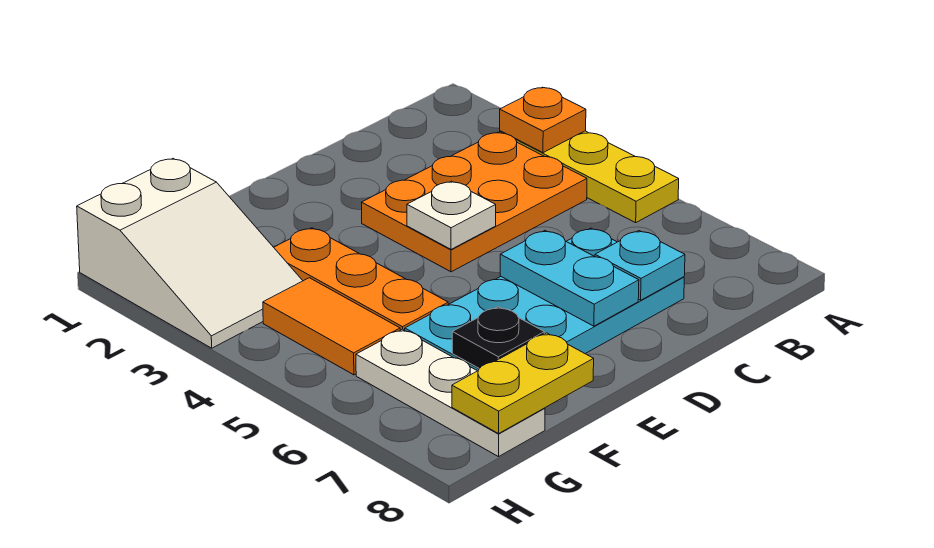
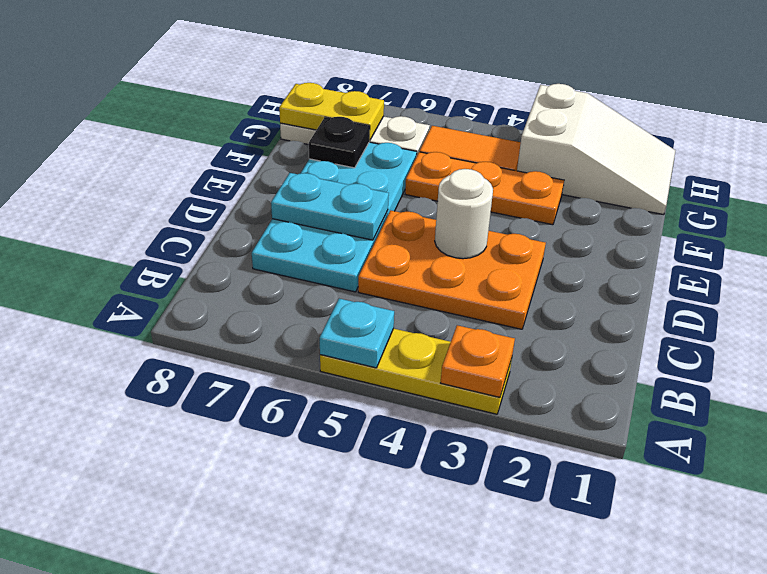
orange 2x3 plate [361,132,587,272] -> orange 2x3 plate turned to [358,211,546,329]
cyan 1x1 plate [595,231,685,300] -> cyan 1x1 plate moved to [320,299,394,368]
white 1x1 plate [407,181,496,249] -> white 1x1 round brick [435,169,493,259]
yellow 1x2 plate [452,333,594,433] -> yellow 1x2 plate turned to [279,83,384,140]
white 2x3 slope [77,159,303,348] -> white 2x3 slope turned to [517,84,675,215]

